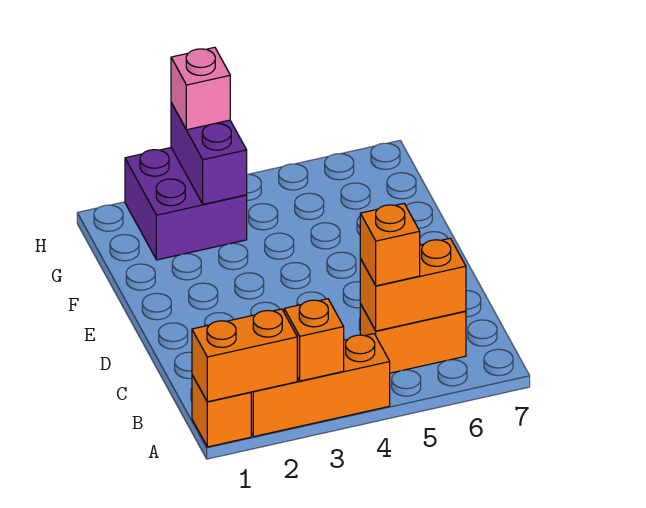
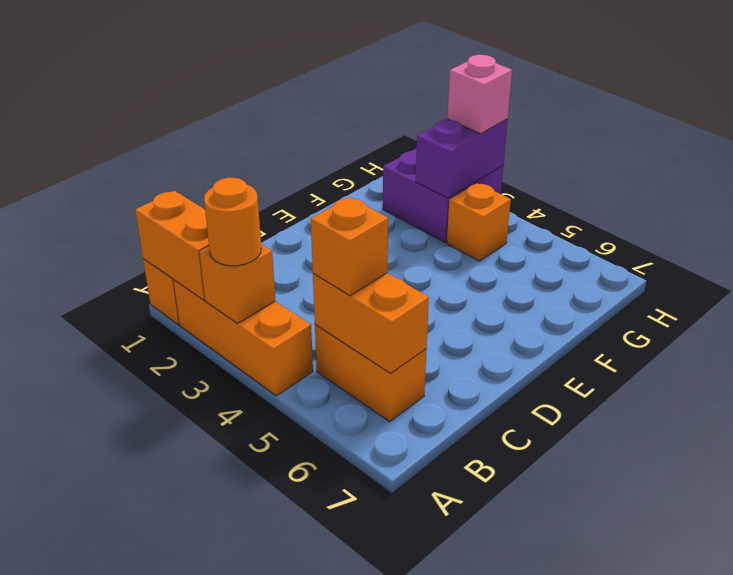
none -> orange 1x1 round brick [204,178,261,266]
none -> orange 1x1 brick [447,183,511,261]

